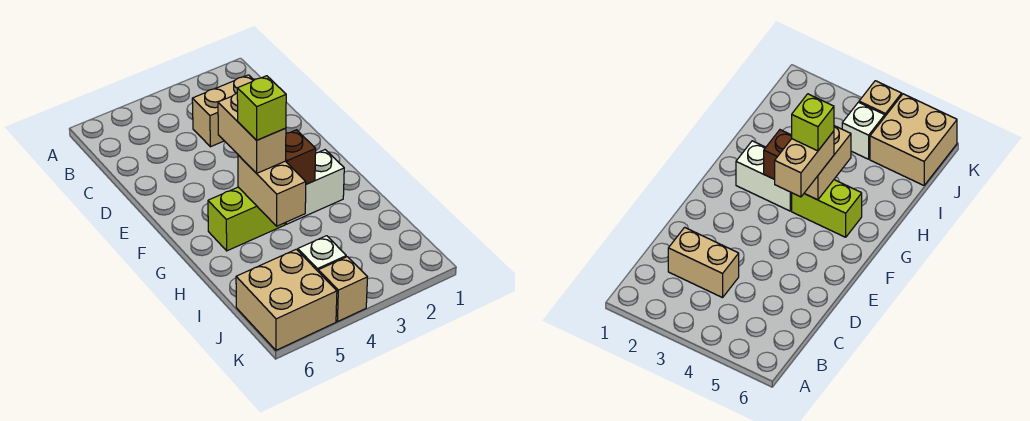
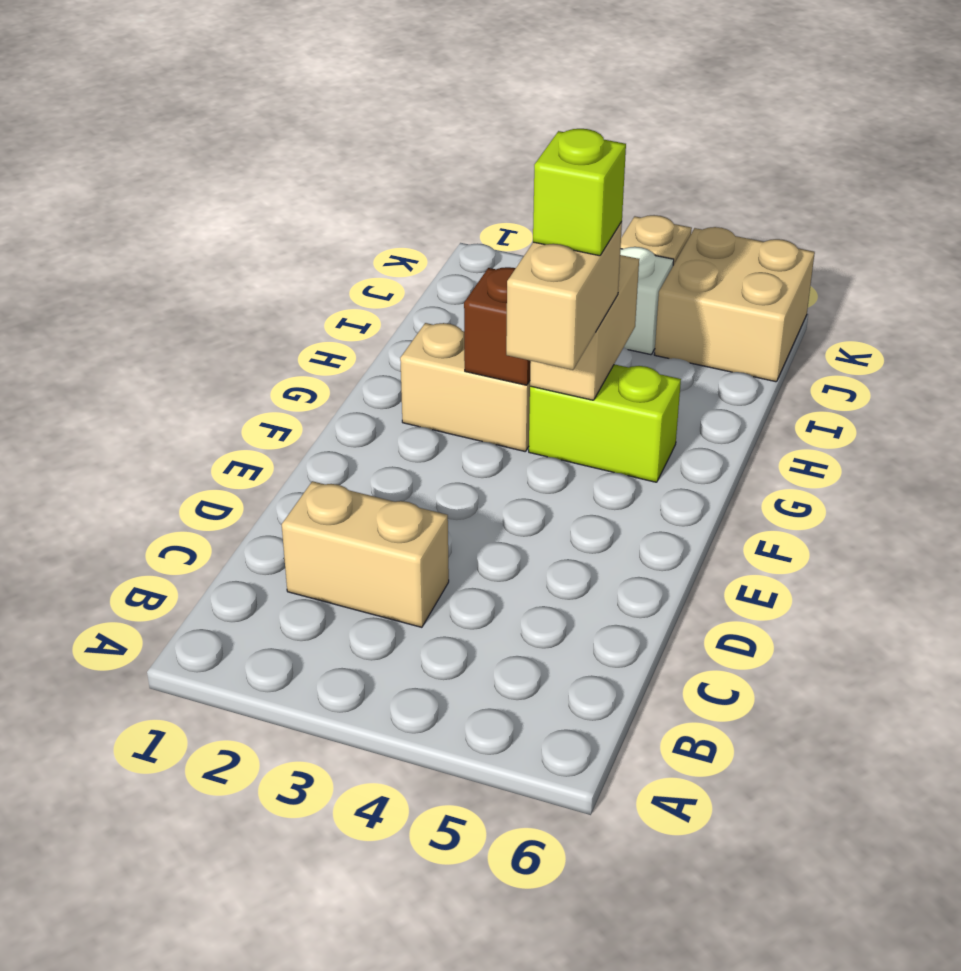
white 1x2 brick [285,150,344,224] -> tan 1x2 brick [400,323,530,452]

